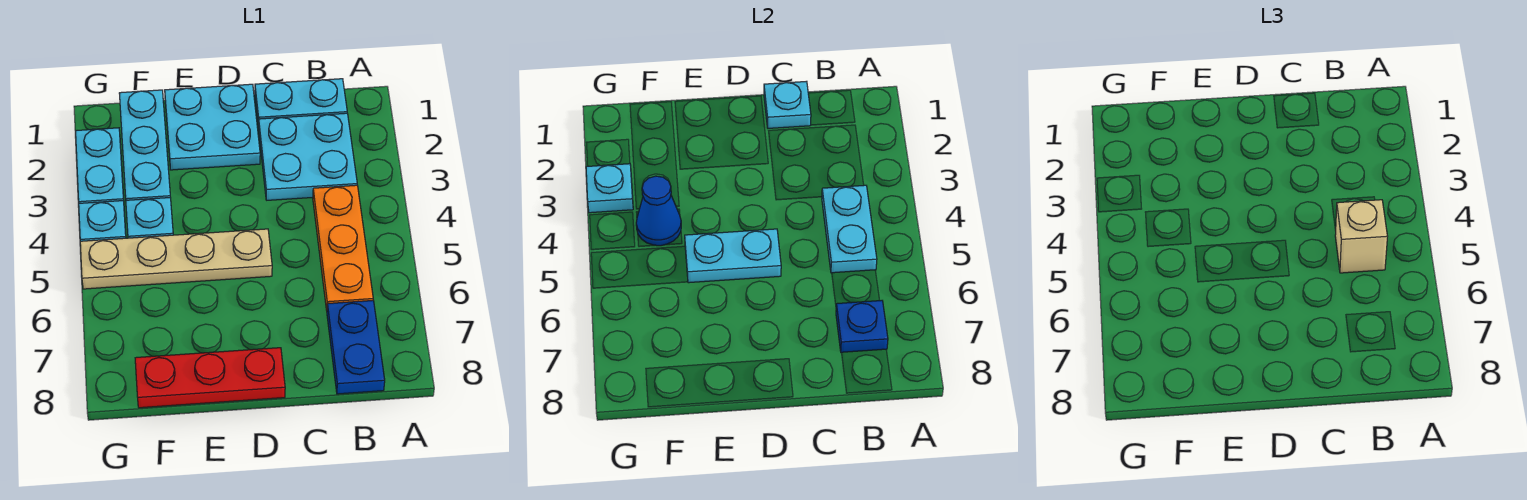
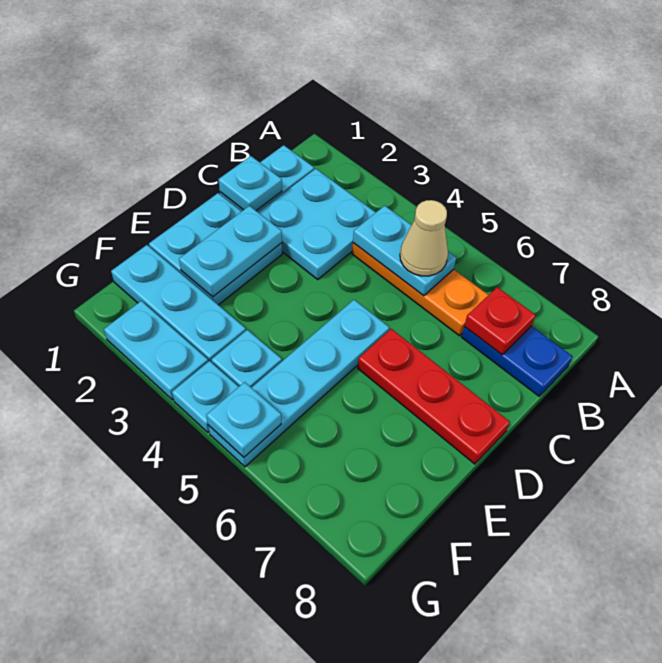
tan 1x1 brick [1335,200,1388,273] -> tan 1x1 cone [400,200,448,276]
blue 1x1 plate [836,301,888,353] -> red 1x1 plate [464,287,535,355]
tan 1x4 plate [80,229,272,289] -> cyan 1x4 plate [208,300,389,467]
cyan 1x2 plate [685,229,781,283] -> cyan 1x2 plate moved to [179,206,282,297]
red 1x3 plate [135,348,285,408] -> red 1x3 plate turned to [358,329,510,464]
blue 1x1 cone [636,176,681,246] -> none
cyan 1x1 plate [586,164,633,213] -> cyan 1x1 plate moved to [206,382,281,457]

